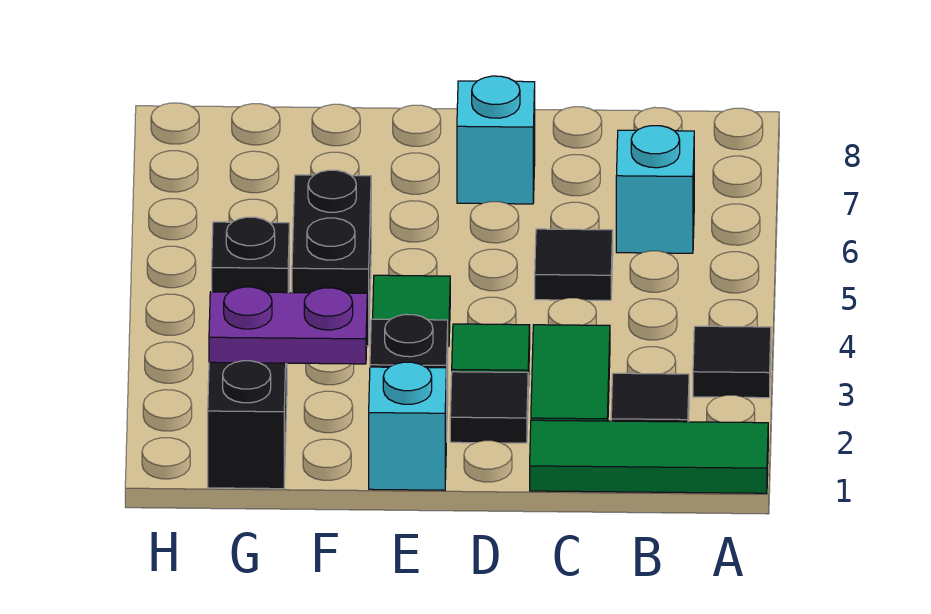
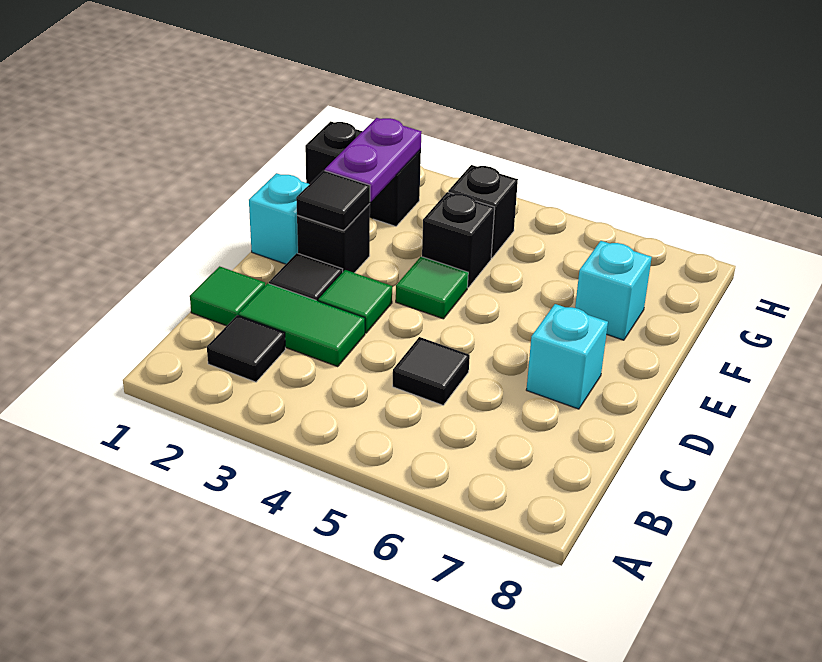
green 1x3 tile [530,420,768,493] -> green 1x1 tile [190,266,265,326]
black 1x1 tile [693,326,771,398] -> black 1x1 tile moved to [296,170,370,231]
cyan 1x1 brick [616,126,694,253] -> cyan 1x1 brick moved to [575,241,652,340]
black 1x2 brick [292,170,371,346] -> black 1x1 brick [422,192,495,288]

